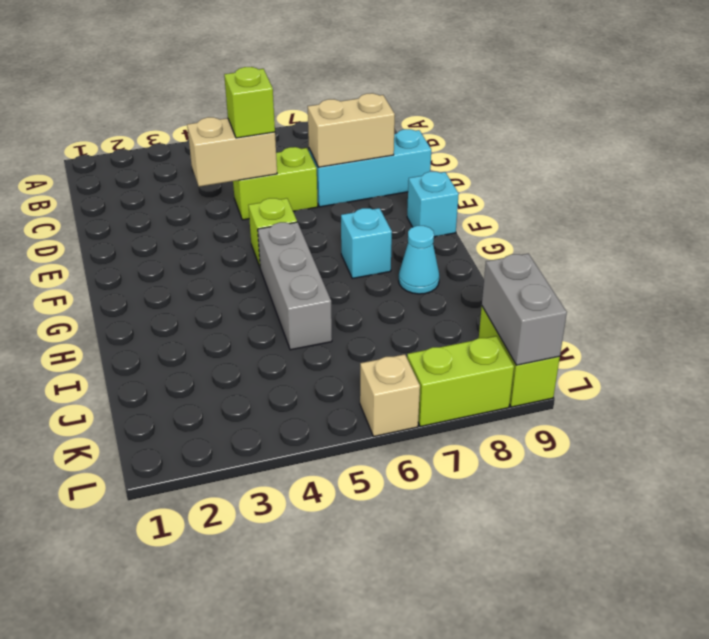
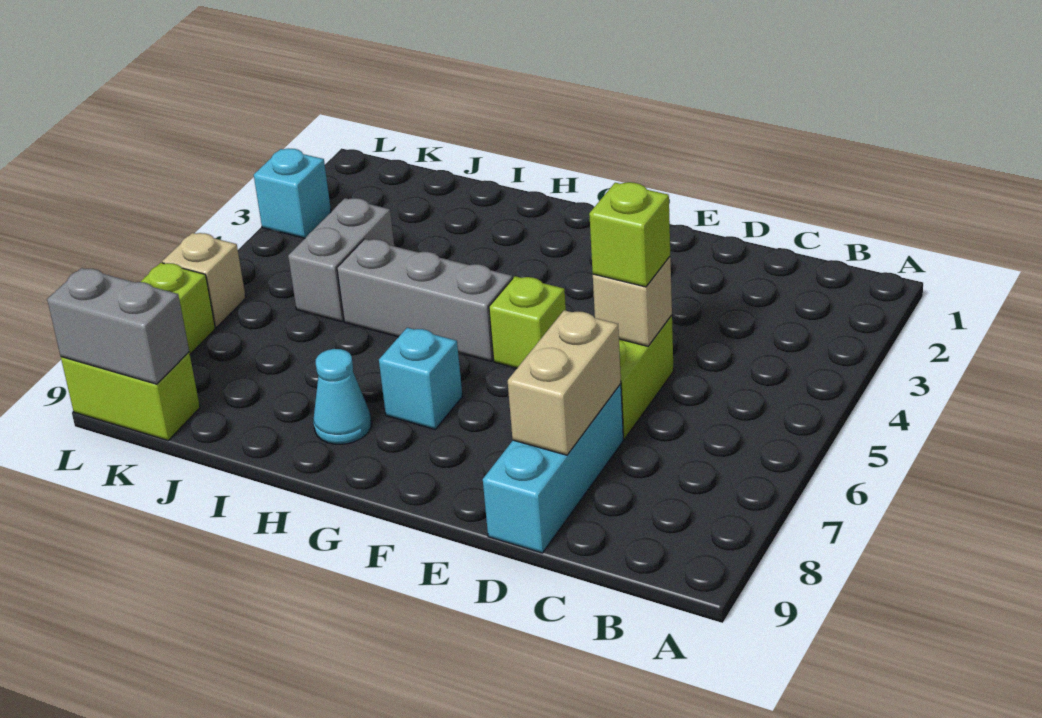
tan 1x2 brick [187,117,277,187] -> tan 1x1 brick [593,257,672,346]
cyan 1x1 brick [407,172,459,237] -> cyan 1x1 brick moved to [254,148,331,238]
none -> grey 1x2 brick [288,198,394,322]

